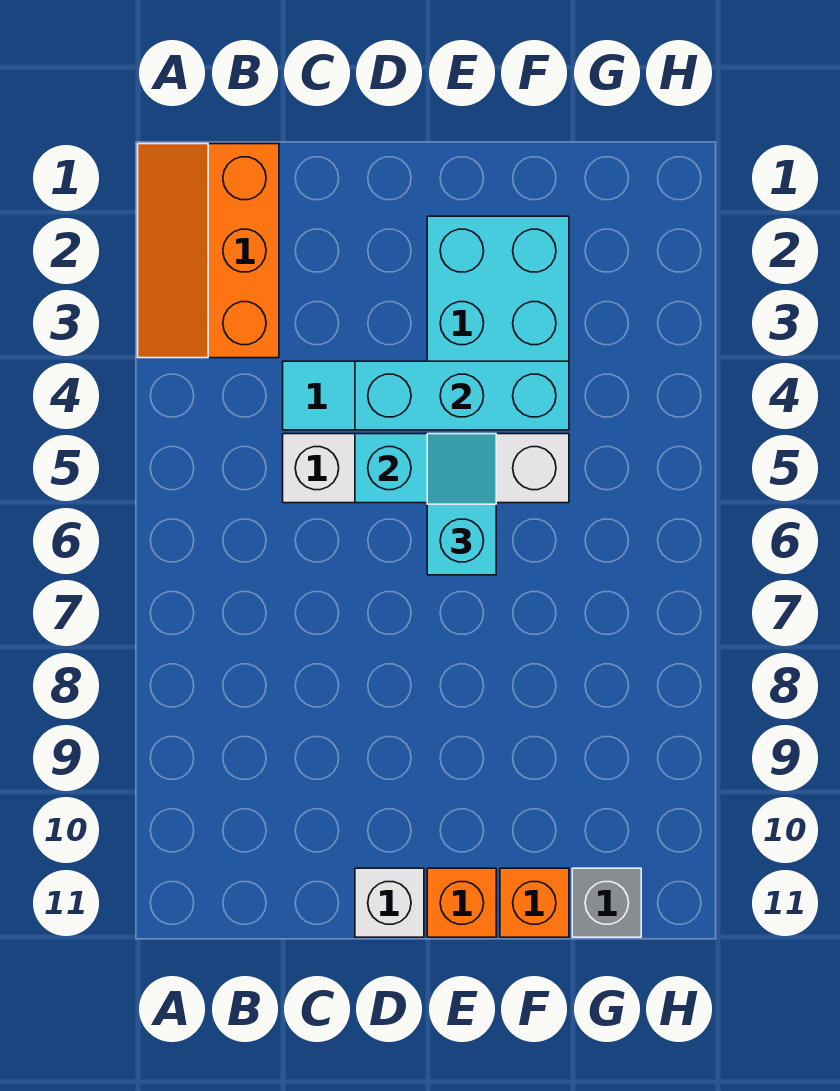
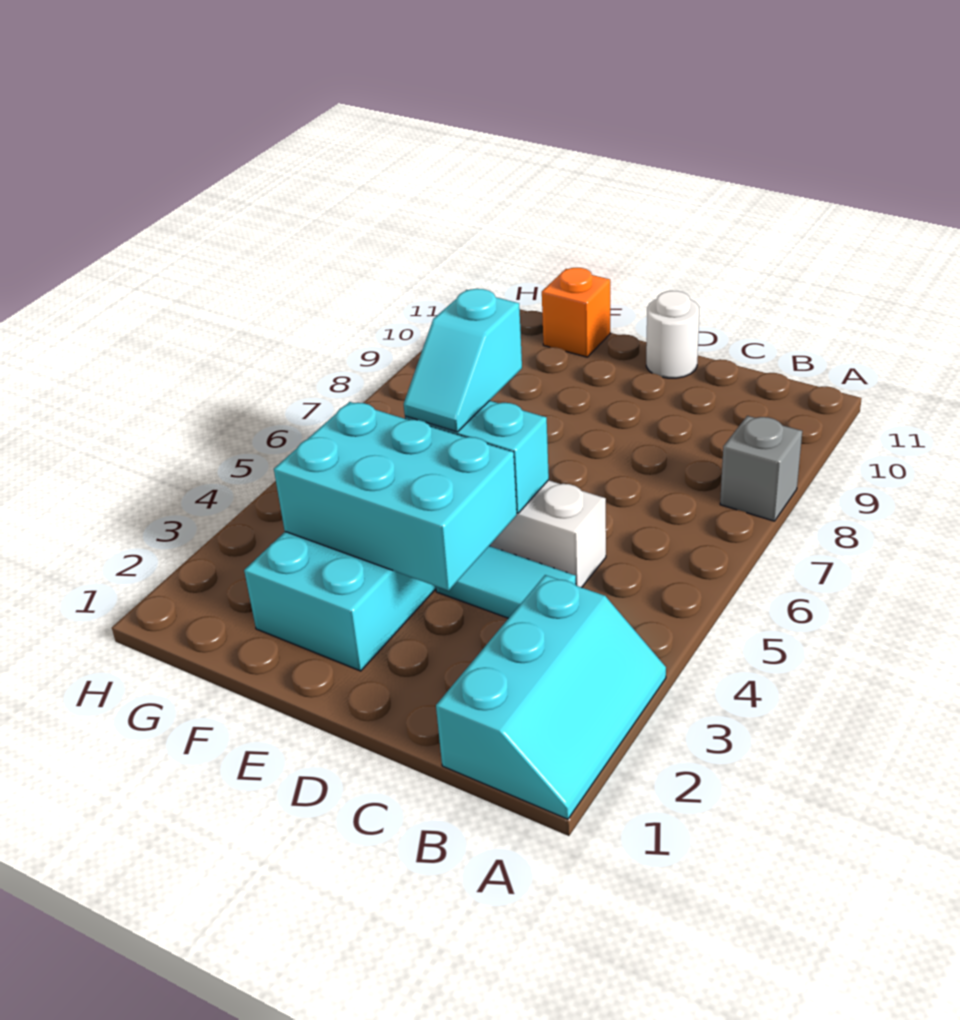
orange 2x3 slope [138,144,279,358] -> cyan 2x3 slope [436,575,666,819]
cyan 1x3 brick [355,361,569,430] -> cyan 2x3 brick [274,402,517,591]
white 1x1 brick [355,868,424,937] -> white 1x1 round brick [646,291,699,378]
orange 1x1 brick [427,868,496,937] -> none
grey 1x1 brick [572,868,641,937] -> grey 1x1 brick moved to [720,416,802,521]

